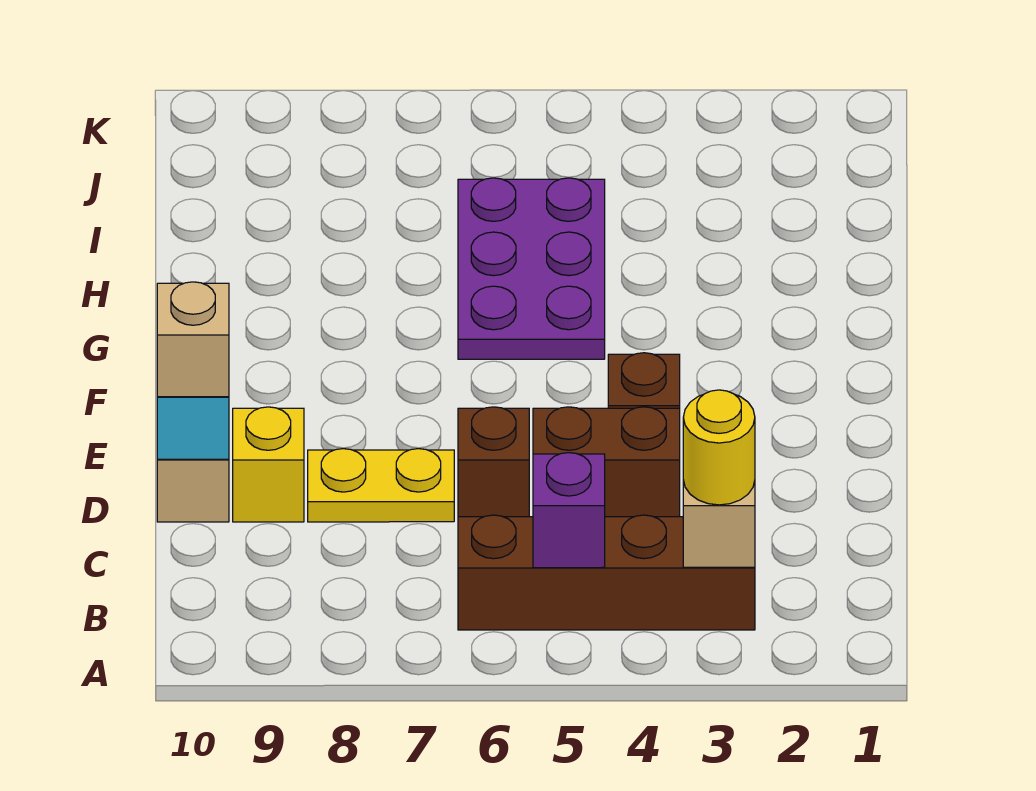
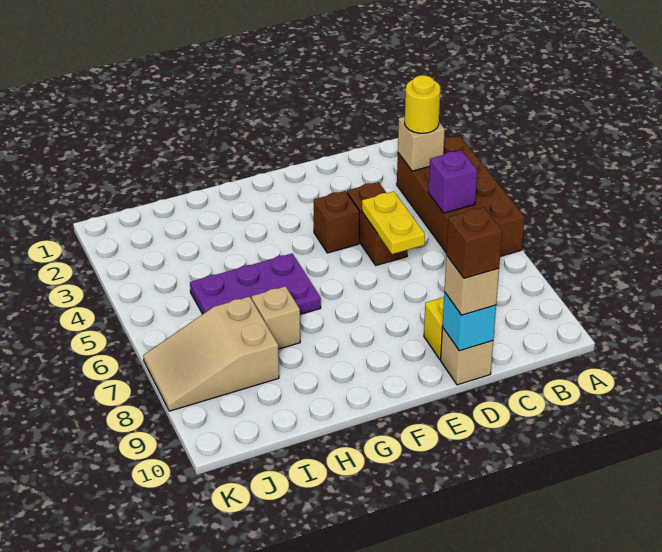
brown 1x4 brick [458,515,755,630] -> brown 2x4 brick [397,136,525,256]
brown 1x1 brick [458,407,529,517] -> brown 1x1 brick moved to [447,207,502,278]
yellow 1x2 plate [308,449,454,522] -> yellow 1x2 plate moved to [362,191,425,254]
none -> tan 1x1 brick [251,286,300,349]
none -> tan 2x3 slope [143,297,279,411]

